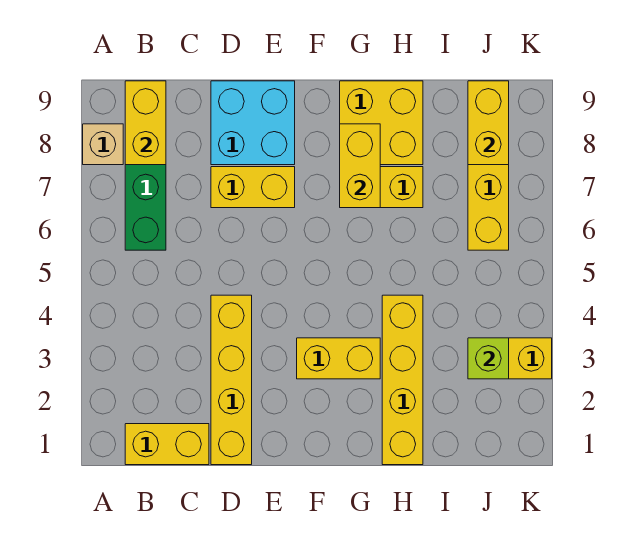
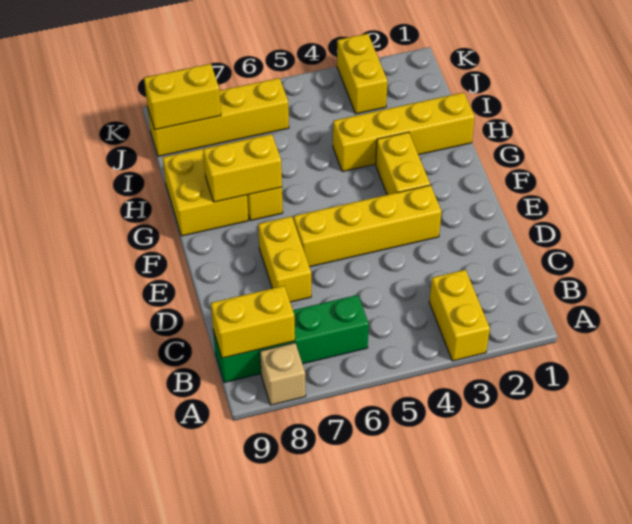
yellow 1x2 brick [125,424,209,465] -> yellow 1x2 brick moved to [429,270,490,361]
yellow 1x4 brick [211,295,252,465] -> yellow 1x4 brick moved to [294,185,442,267]
cyan 2x2 brick [211,81,295,165] -> none
lime 1x1 brick [468,338,509,379] -> none

